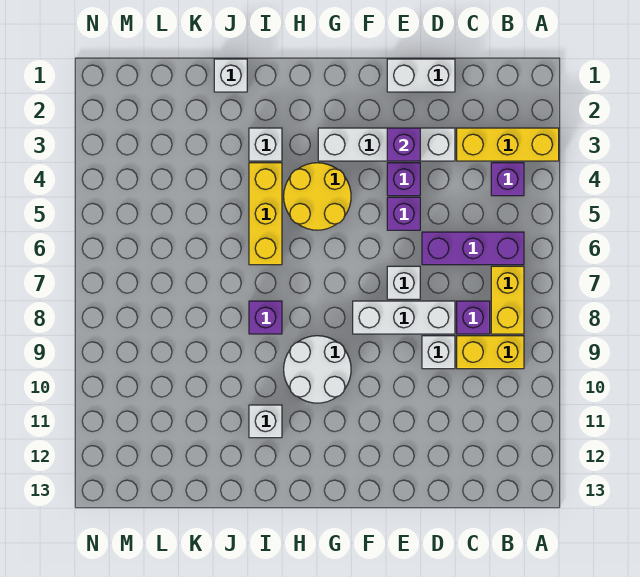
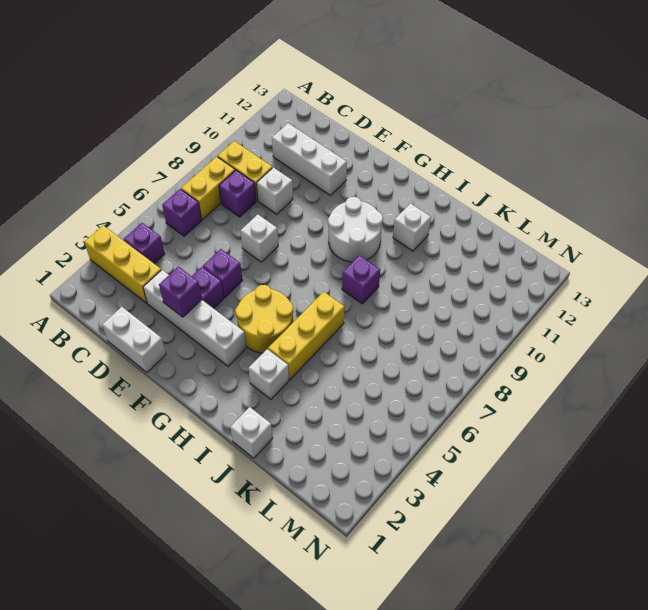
purple 1x3 brick [422,232,524,265] -> purple 1x1 brick [162,189,202,236]
white 1x3 brick [353,301,455,334] -> white 1x3 brick moved to [272,123,347,195]

